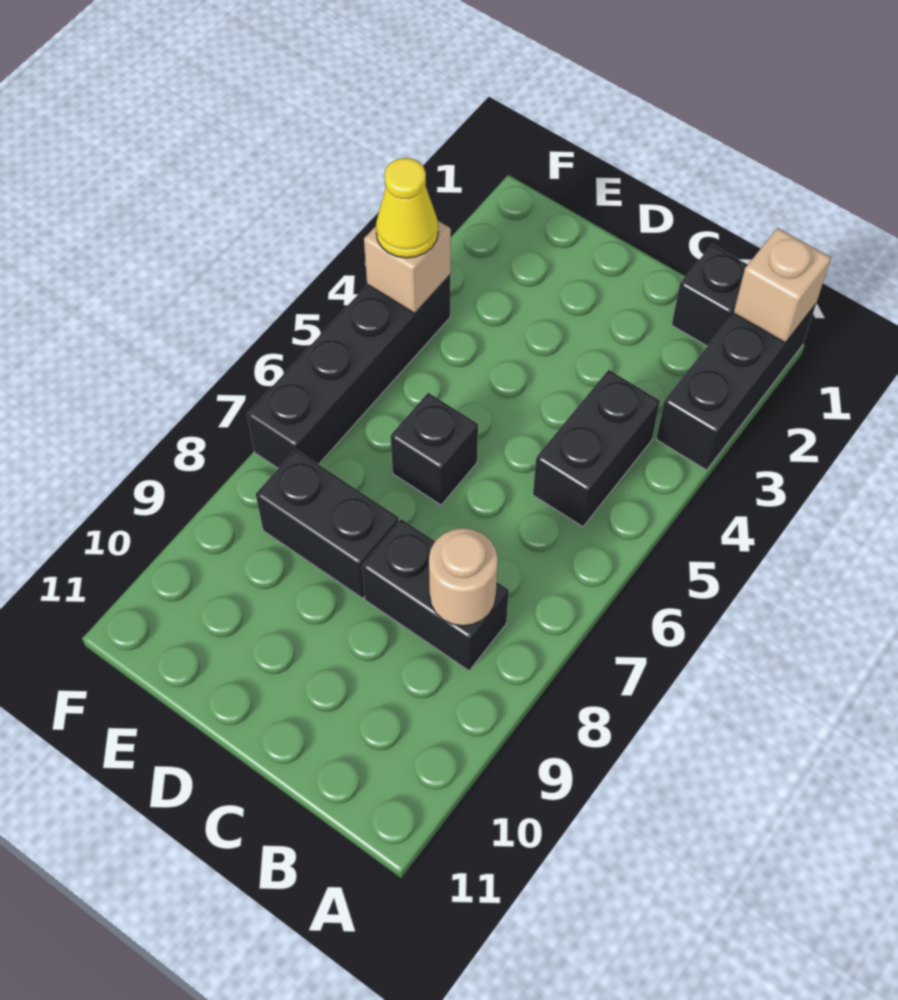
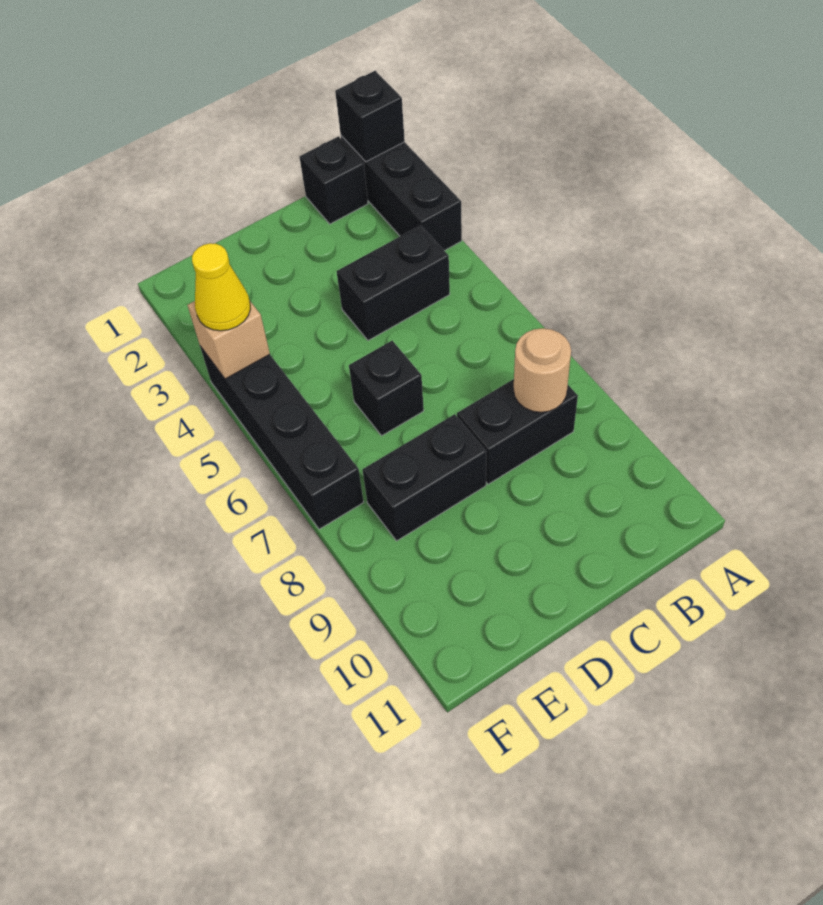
tan 1x1 brick [734,228,831,343] -> black 1x1 brick [335,71,405,162]
black 1x2 brick [533,370,660,527] -> black 1x2 brick turned to [337,225,450,340]

